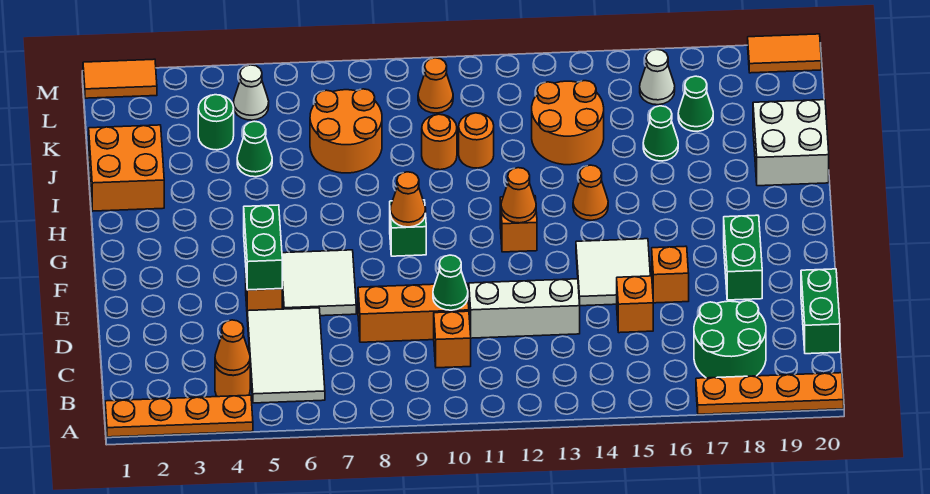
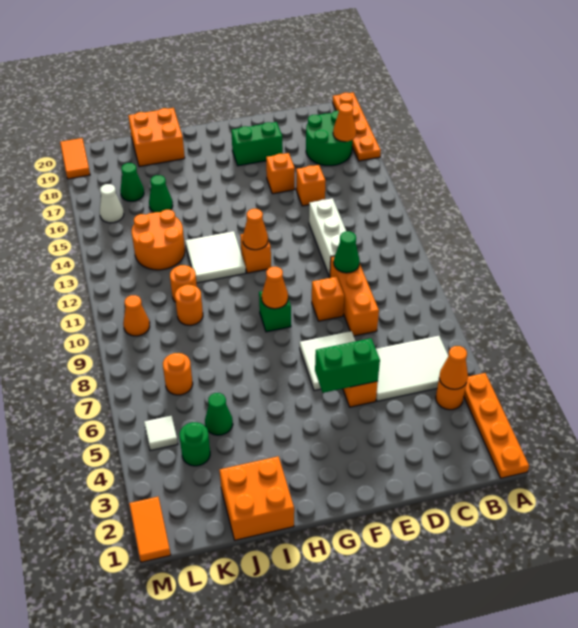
orange 1x1 brick [434,311,471,368] -> orange 1x1 brick moved to [312,277,344,321]
green 1x2 brick [801,269,840,354] -> none
white 2x2 tile [576,239,650,306] -> white 2x2 tile moved to [185,231,246,283]
orange 1x1 cone [573,165,608,220] -> orange 1x1 cone moved to [333,103,356,142]
white 2x2 brick [753,100,829,186] -> orange 2x2 brick [128,108,185,167]
orange 2x2 round brick [310,89,382,173] -> orange 1x1 round brick [163,353,193,395]
white 1x1 cone [234,65,269,120] -> white 1x1 tile [144,416,178,451]

